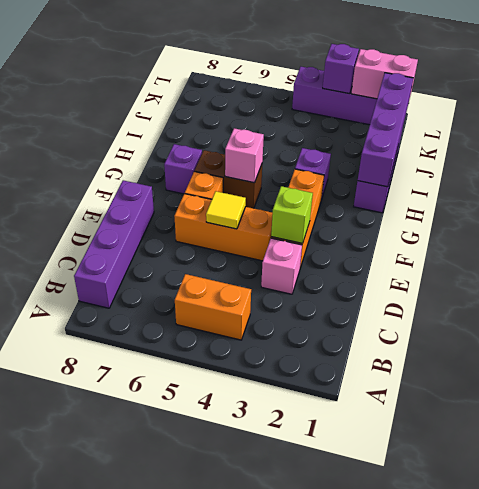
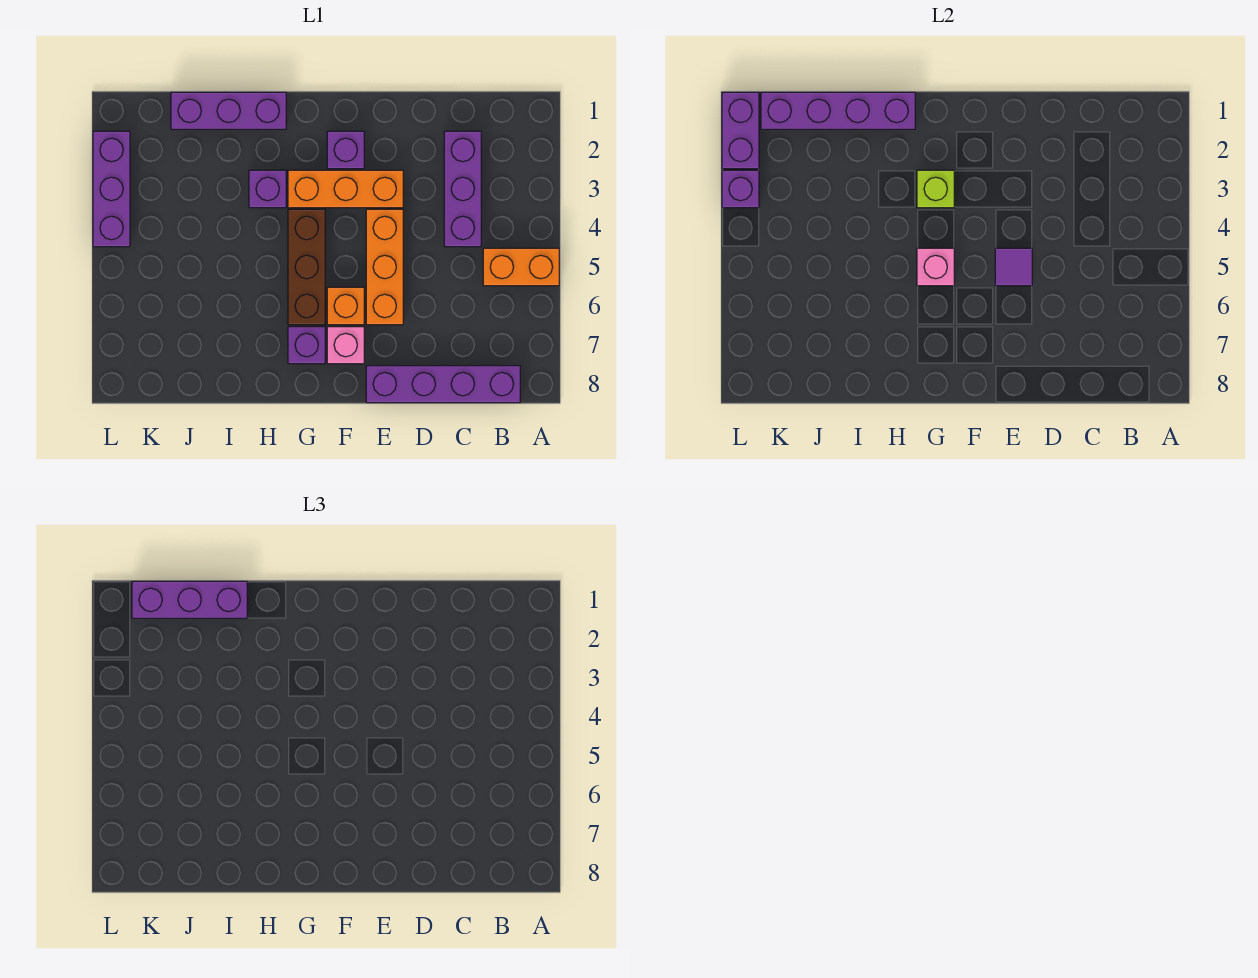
orange 1x2 brick [175,274,251,340] -> orange 1x2 brick turned to [483,248,559,286]
none -> purple 1x3 brick [444,131,481,247]
pink 1x1 brick [261,238,302,294] -> pink 1x1 brick moved to [327,327,364,364]
lime 1x1 brick [271,186,313,243] -> lime 1x1 brick moved to [917,170,954,208]
yellow 1x1 tile [206,191,246,229] -> purple 1x1 tile [995,248,1032,286]
none -> purple 1x1 brick [327,131,364,169]
brown 1x2 brick [195,150,262,208] -> brown 1x3 brick [288,209,325,325]
none -> purple 1x3 brick [132,581,247,618]
pink 1x2 brick [351,49,418,99] -> purple 1x2 brick [722,92,759,169]

